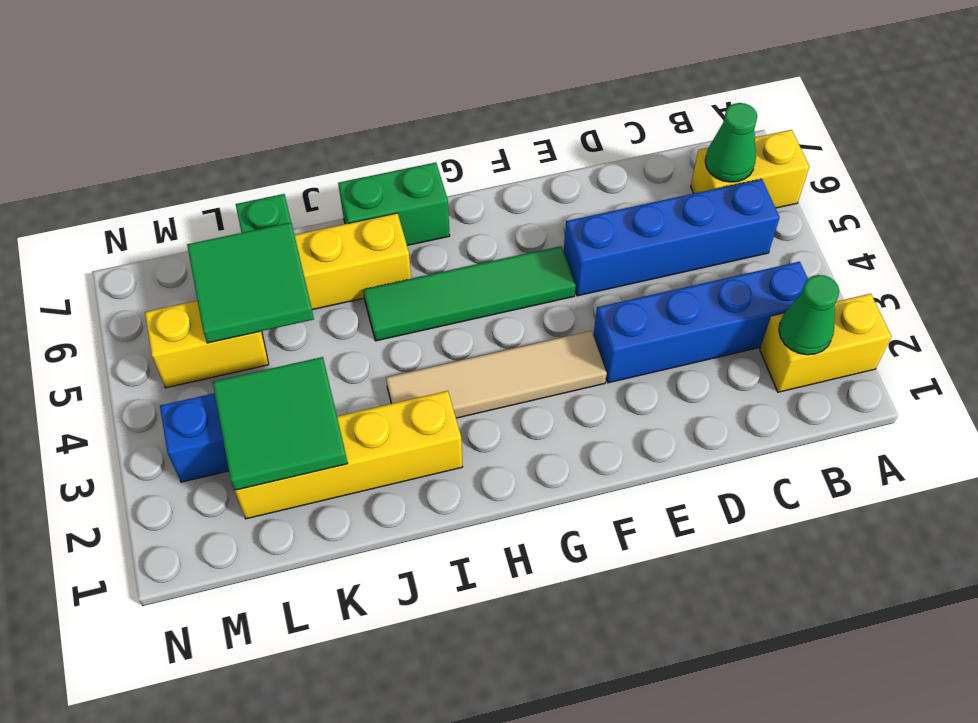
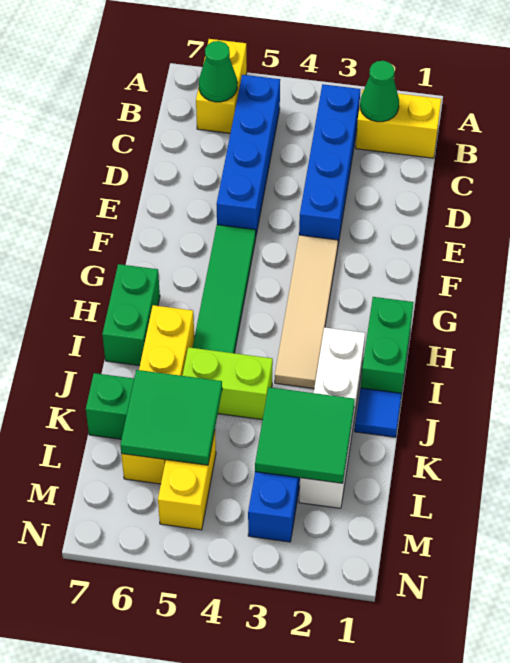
yellow 1x2 brick [760,294,891,392] -> yellow 1x2 brick turned to [356,89,441,158]
none -> green 1x2 brick [361,297,414,393]
yellow 1x4 brick [235,391,463,519] -> white 1x4 brick [299,327,365,508]
none -> blue 1x1 tile [355,388,402,437]
none -> lime 1x2 brick [182,347,273,420]

